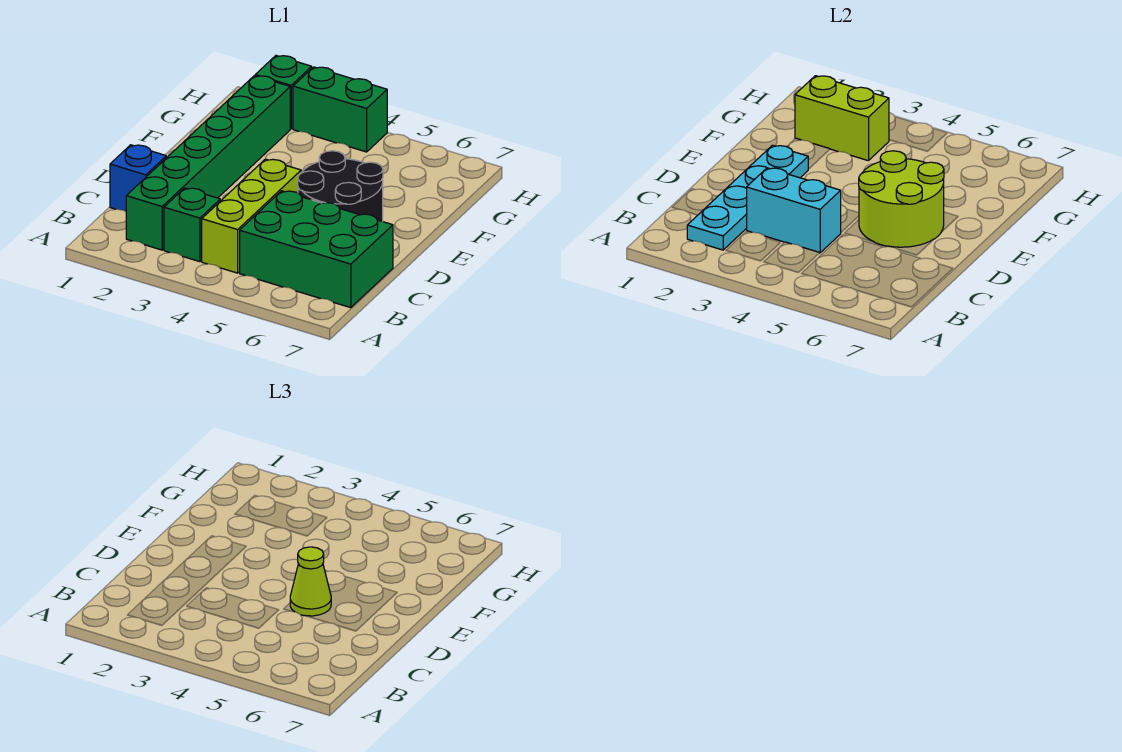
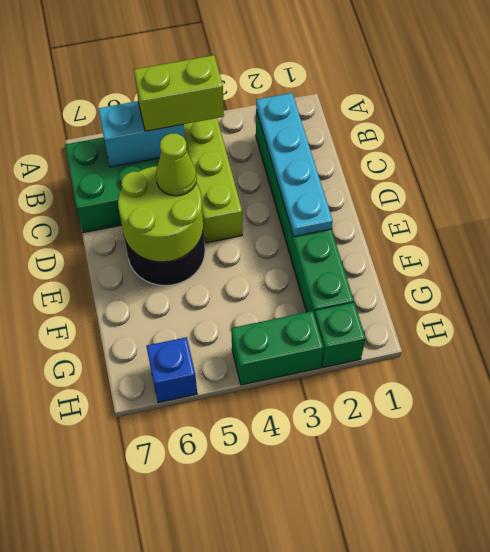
green 1x1 brick [164,188,220,262] -> none
blue 1x1 brick [110,145,166,211] -> blue 1x1 brick moved to [146,337,197,403]
cyan 1x2 brick [747,168,841,253] -> cyan 1x2 brick moved to [98,101,185,167]
lime 1x2 brick [795,76,889,161] -> lime 1x2 brick moved to [134,55,224,131]

